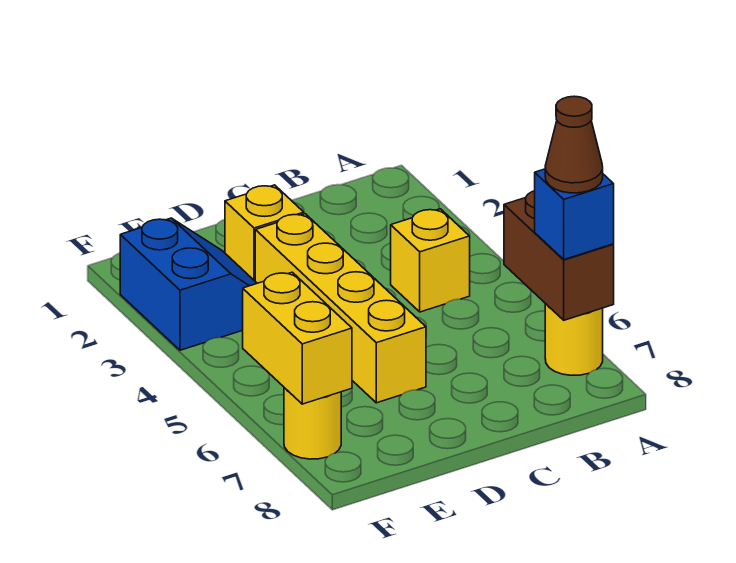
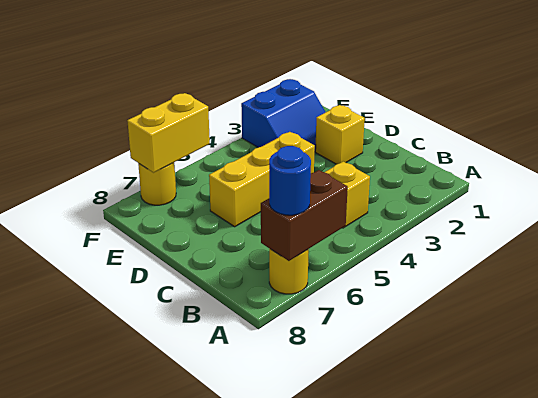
blue 1x1 brick [535,169,614,260] -> blue 1x1 round brick [269,146,311,215]
brown 1x1 cone [545,96,603,193] -> none
yellow 1x4 brick [255,214,426,403] -> yellow 1x3 brick [209,132,315,227]

